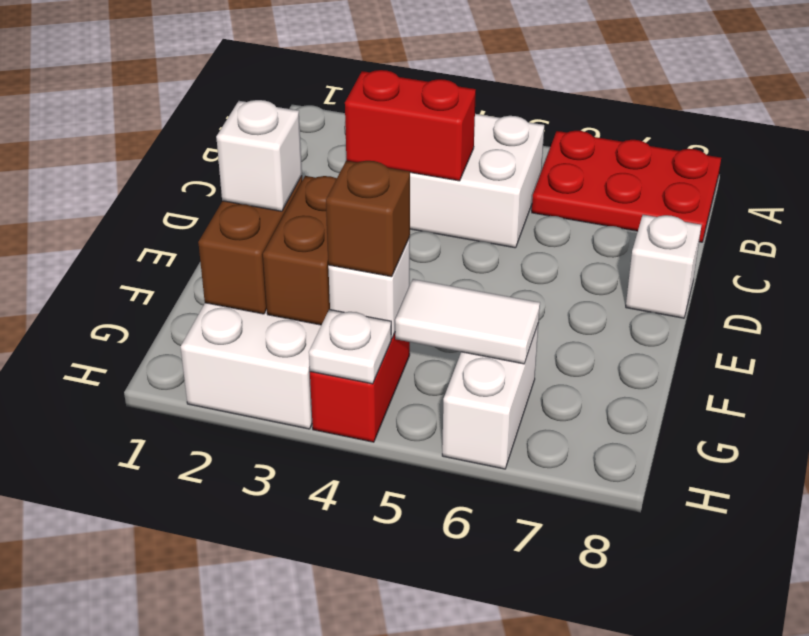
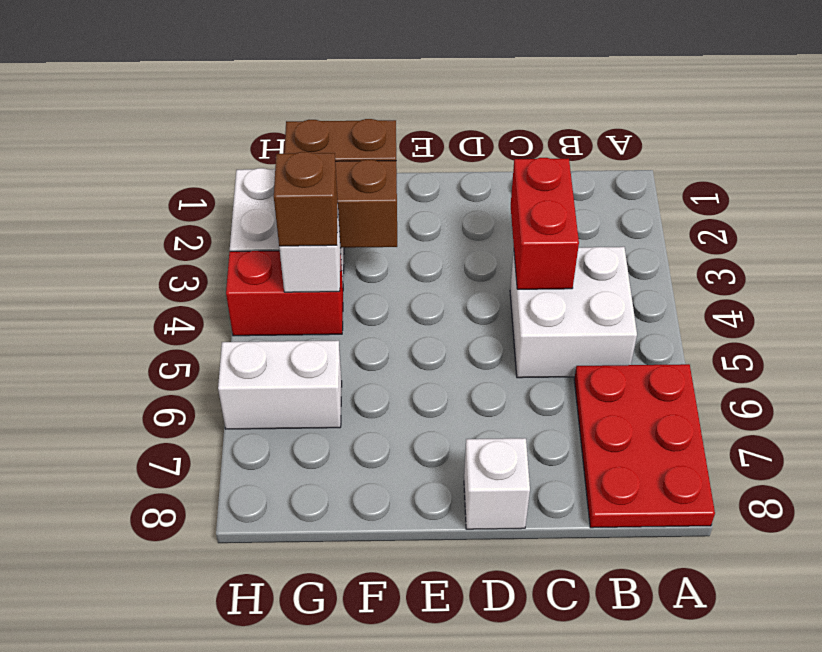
white 1x1 brick [216,100,302,211] -> none
white 1x2 tile [395,279,540,364] -> none
white 1x1 plate [309,310,391,384] -> none

